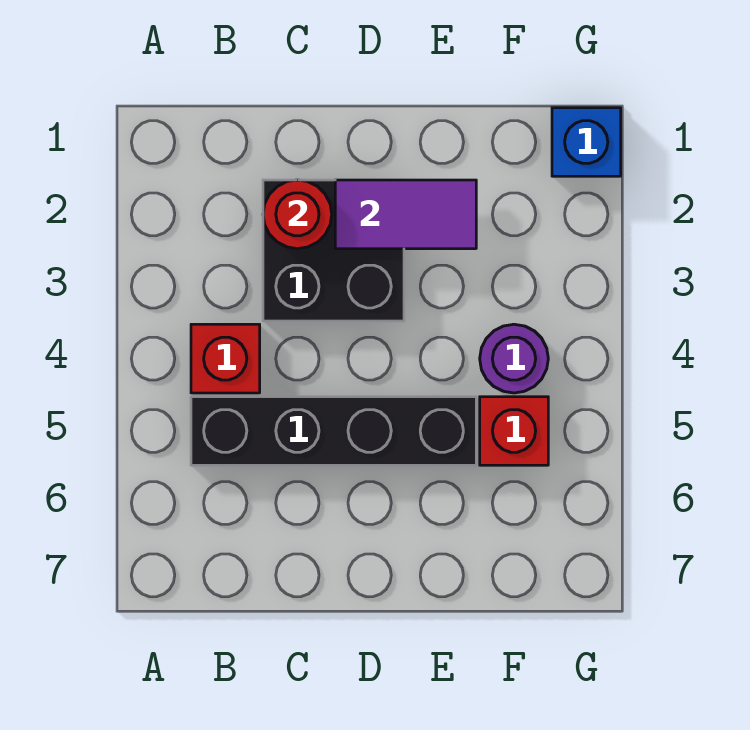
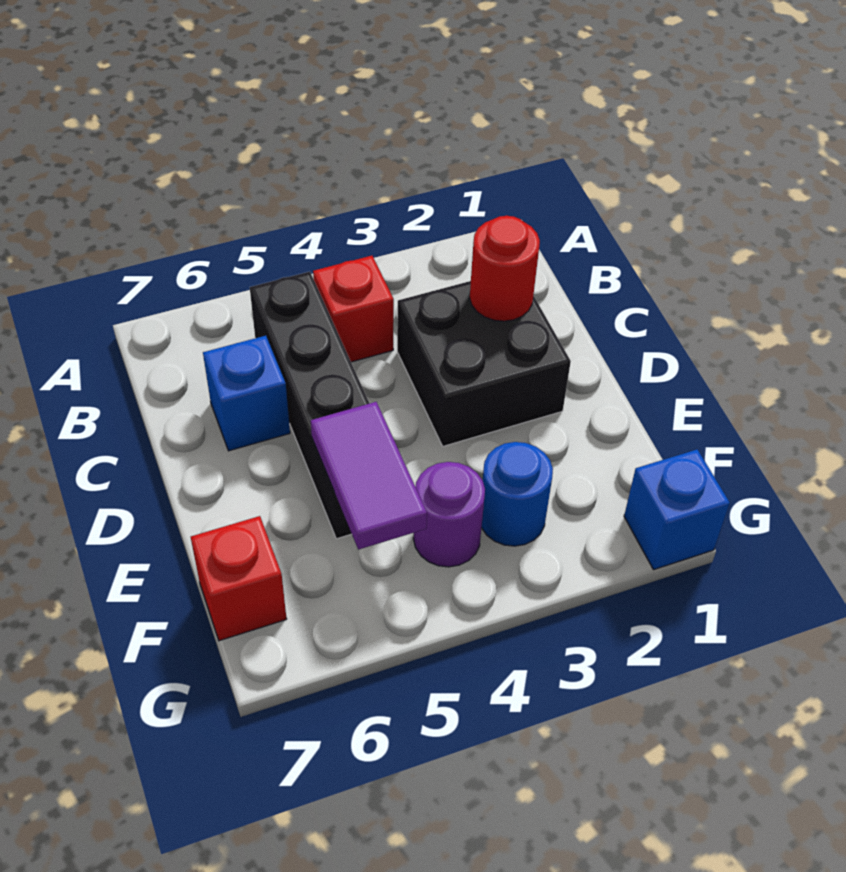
none -> blue 1x1 brick [203,336,290,451]
purple 1x2 tile [335,180,476,249] -> purple 1x2 tile moved to [311,402,427,550]
none -> blue 1x1 round brick [481,442,553,546]
red 1x1 brick [480,397,548,465] -> red 1x1 brick moved to [191,516,287,641]

